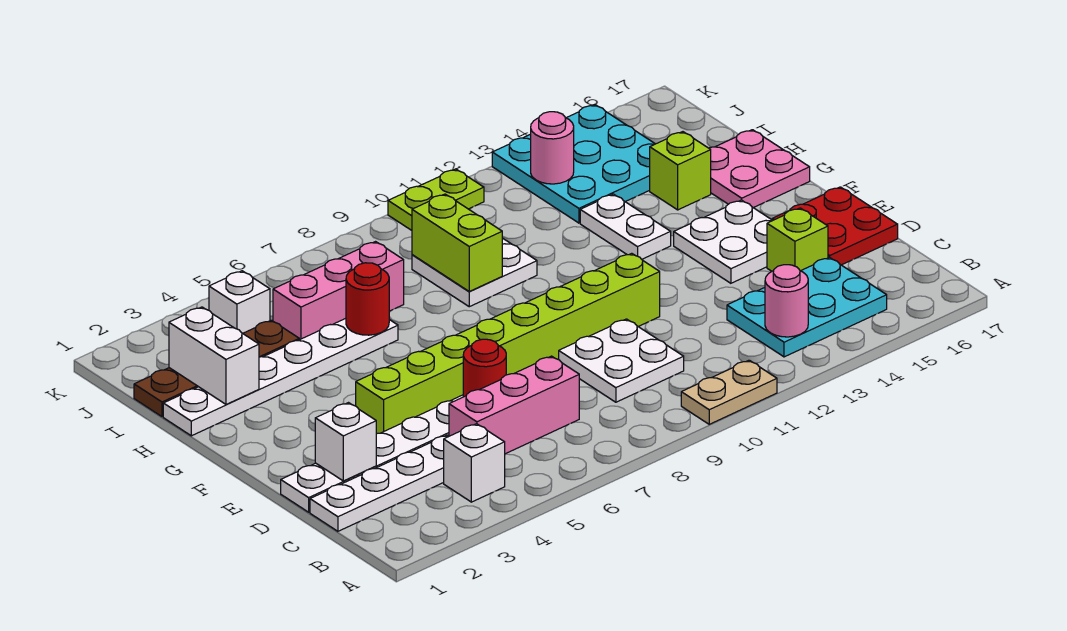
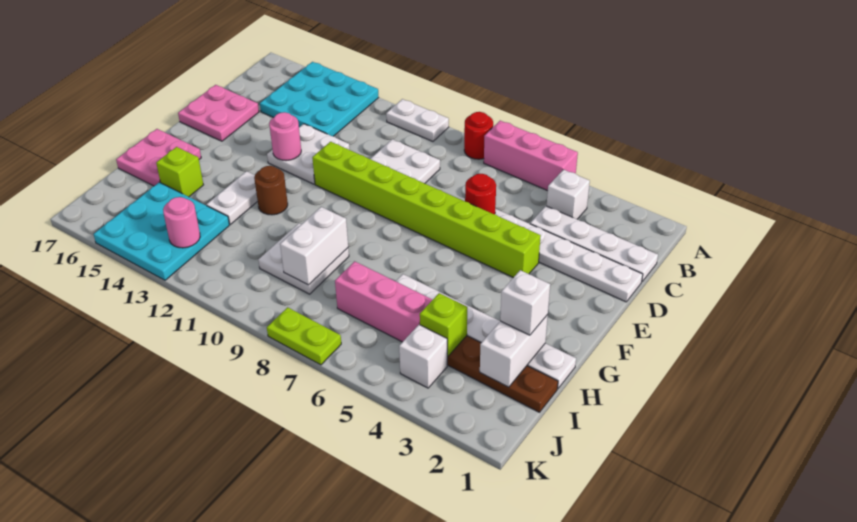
tan 1x2 plate [681,360,777,424] -> white 1x2 plate [386,99,449,141]
cyan 2x3 plate [727,257,887,357] -> cyan 3x3 plate [260,62,379,136]
pink 1x1 round brick [765,265,808,337] -> pink 1x1 round brick moved to [269,112,301,161]
pink 1x3 brick [449,356,579,454] -> pink 1x3 brick moved to [484,121,578,191]
white 1x1 brick [315,403,376,481] -> white 1x1 brick moved to [500,270,550,335]
lime 1x1 brick [767,208,828,271] -> lime 1x1 brick moved to [420,293,467,356]
red 2x2 plate [772,187,898,265] -> pink 2x2 plate [178,85,259,141]
white 2x2 plate [674,200,773,283] -> white 2x2 plate moved to [267,124,350,184]
none -> brown 1x1 round brick [254,166,288,215]
red 1x1 round brick [346,263,389,335] -> red 1x1 round brick moved to [464,112,493,159]
lime 1x2 brick [412,194,502,291] -> white 1x2 brick [280,207,348,285]
lime 1x2 plate [388,169,484,230] -> lime 1x2 plate moved to [267,307,341,365]

